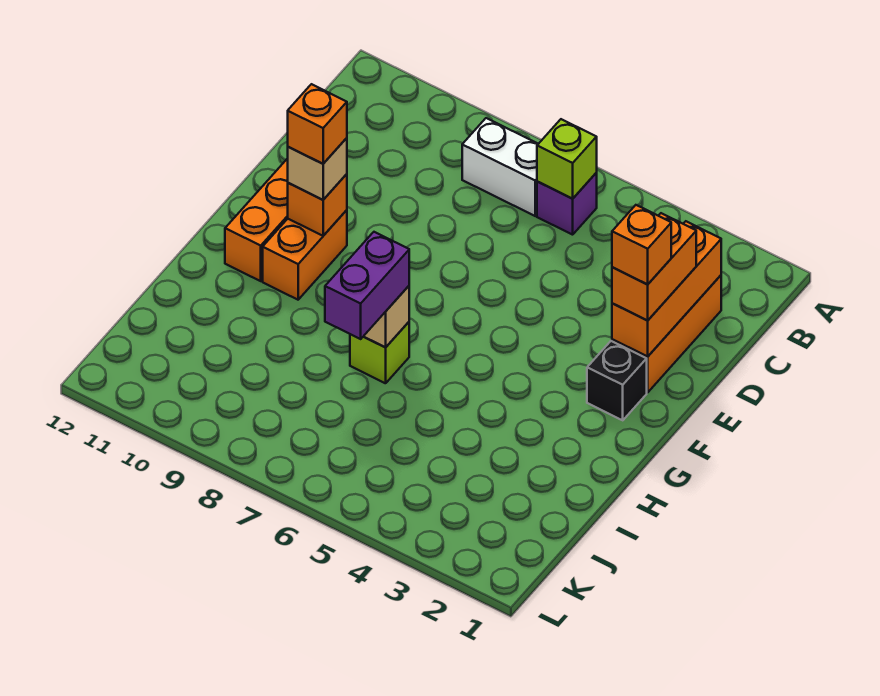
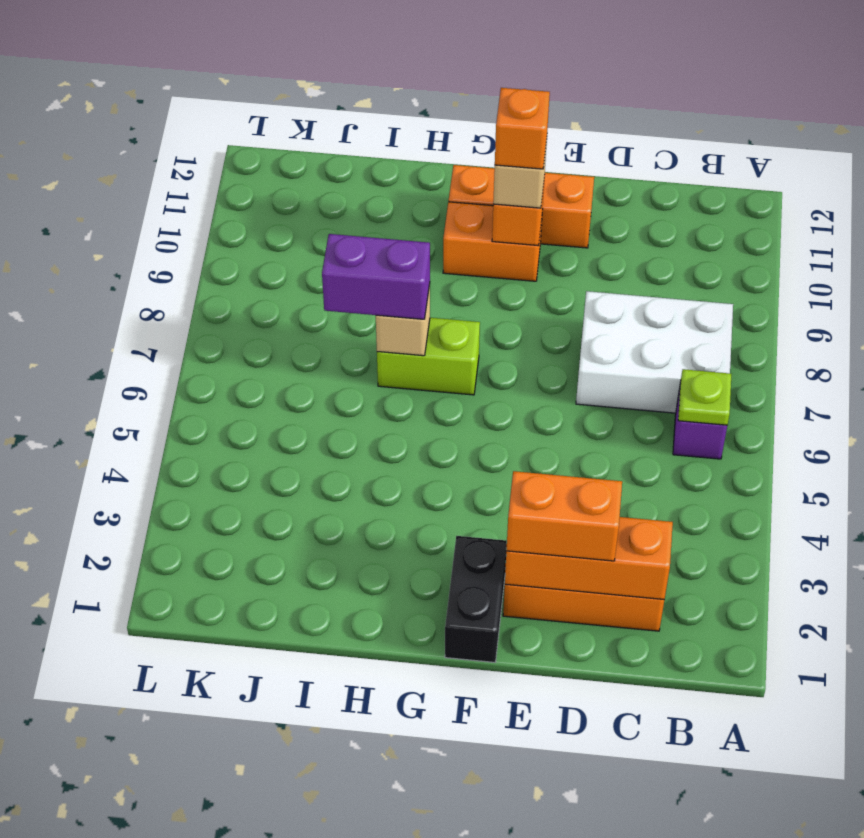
lime 1x1 brick [537,119,597,199] -> lime 1x1 plate [678,369,731,425]
white 1x2 brick [462,118,538,216] -> white 2x3 brick [576,291,733,413]
orange 1x1 brick [612,205,671,284] -> none
black 1x1 brick [587,341,647,420] -> black 1x2 brick [445,536,507,662]
lime 1x1 brick [350,322,409,383] -> lime 1x2 brick [377,318,480,395]

